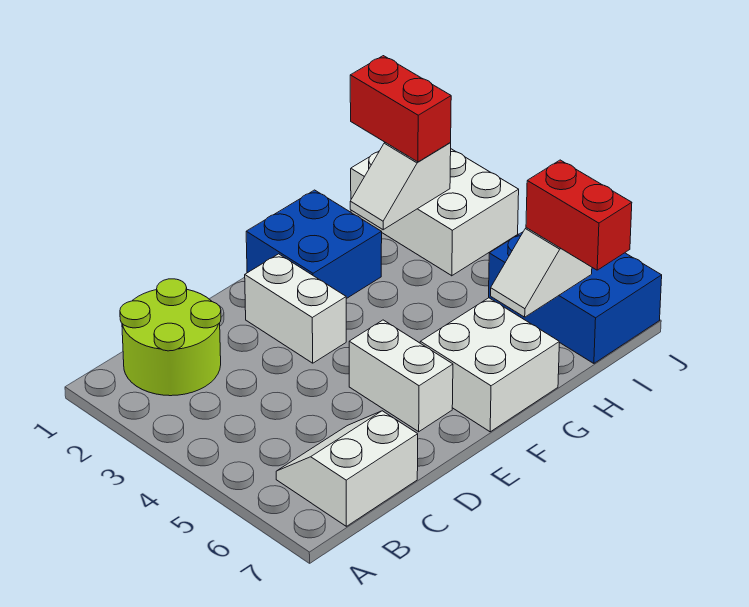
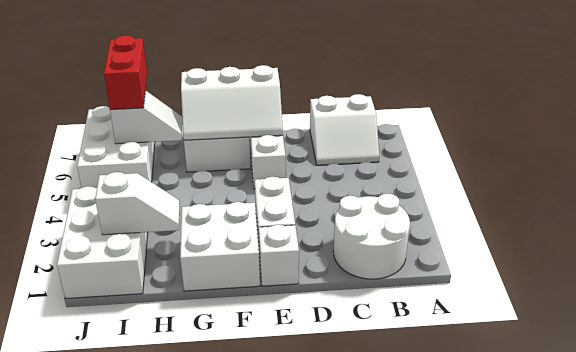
lime 2x2 round brick [120,279,221,396] -> white 2x2 round brick [333,194,410,279]
none -> white 1x1 brick [259,225,299,286]
none -> white 2x3 slope [181,65,283,140]
blue 2x2 brick [246,190,382,299] -> white 2x2 brick [180,202,260,291]
red 1x2 brick [350,56,451,162] -> none
blue 2x3 brick [489,232,662,363] -> white 2x3 brick [77,106,155,188]

